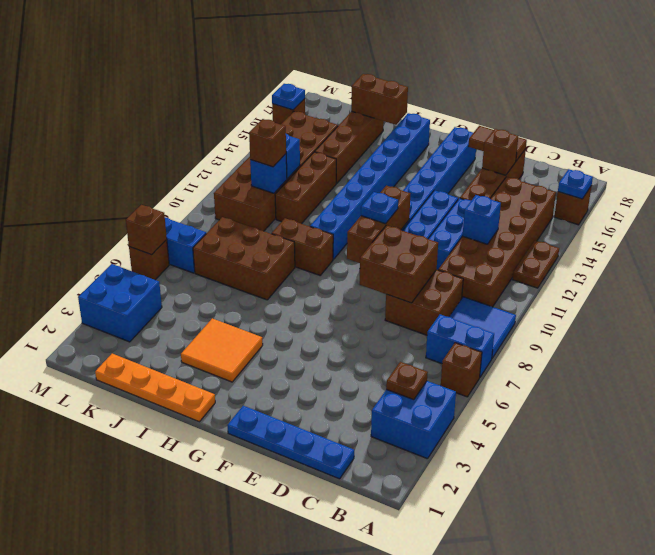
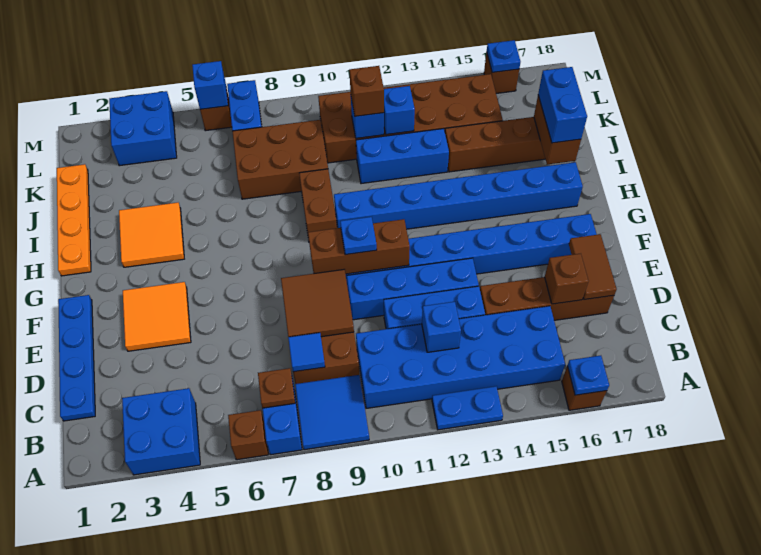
brown 1x2 plate [513,240,559,288] -> blue 1x2 plate [432,386,503,430]
brown 1x1 plate [386,362,428,400] -> brown 1x1 plate moved to [258,368,295,408]
brown 2x6 brick [438,177,556,307] -> blue 2x6 brick [356,306,565,408]
none -> blue 1x1 tile [288,333,325,372]
brown 2x2 brick [360,225,438,303] -> brown 2x2 tile [281,270,354,337]
none -> orange 2x2 tile [123,282,191,351]
brown 2x3 brick [193,217,295,300] -> brown 2x3 brick turned to [232,120,328,199]
none -> blue 1x2 brick [538,67,587,143]
brown 1x3 brick [275,152,337,224] -> blue 1x3 brick [356,129,449,184]
brown 1x1 brick [126,205,167,255] -> blue 1x1 brick [192,61,228,109]

